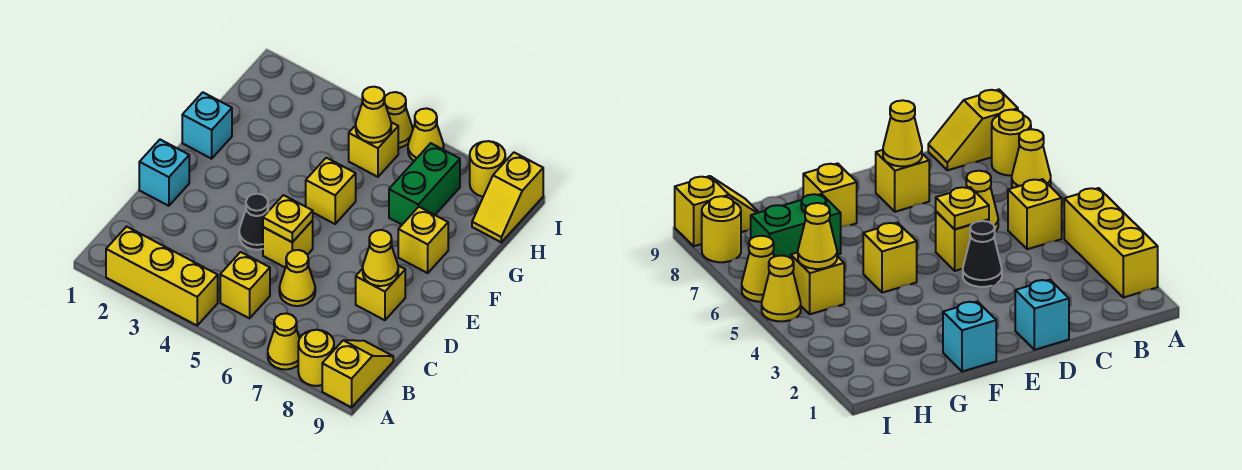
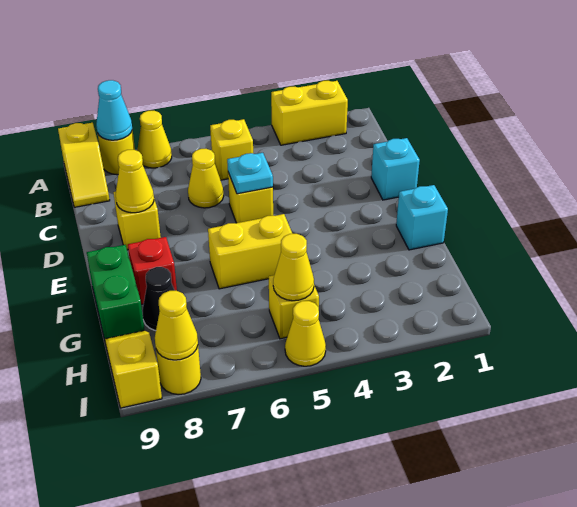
yellow 1x3 brick [106,227,218,325] -> yellow 1x2 brick [271,81,348,145]
none -> cyan 1x1 cone [96,80,132,140]
black 1x1 cone [239,194,268,250] -> black 1x1 cone moved to [142,267,175,330]
yellow 1x1 plate [263,195,313,242] -> cyan 1x1 plate [227,153,273,194]
yellow 1x1 brick [306,158,356,224] -> yellow 1x2 brick [208,214,292,289]
yellow 1x1 brick [398,207,448,273] -> red 1x1 brick [128,237,177,305]
green 1x2 brick [389,143,460,225] -> green 1x2 brick moved to [87,245,145,339]
yellow 1x1 cone [408,108,444,161] -> yellow 1x1 cone moved to [155,291,198,360]

